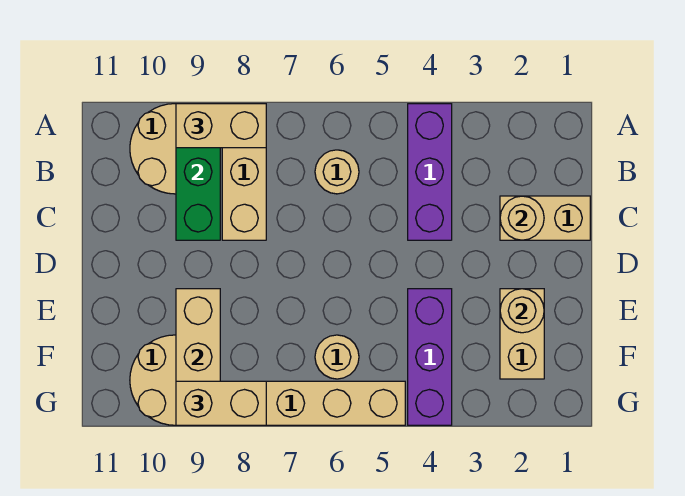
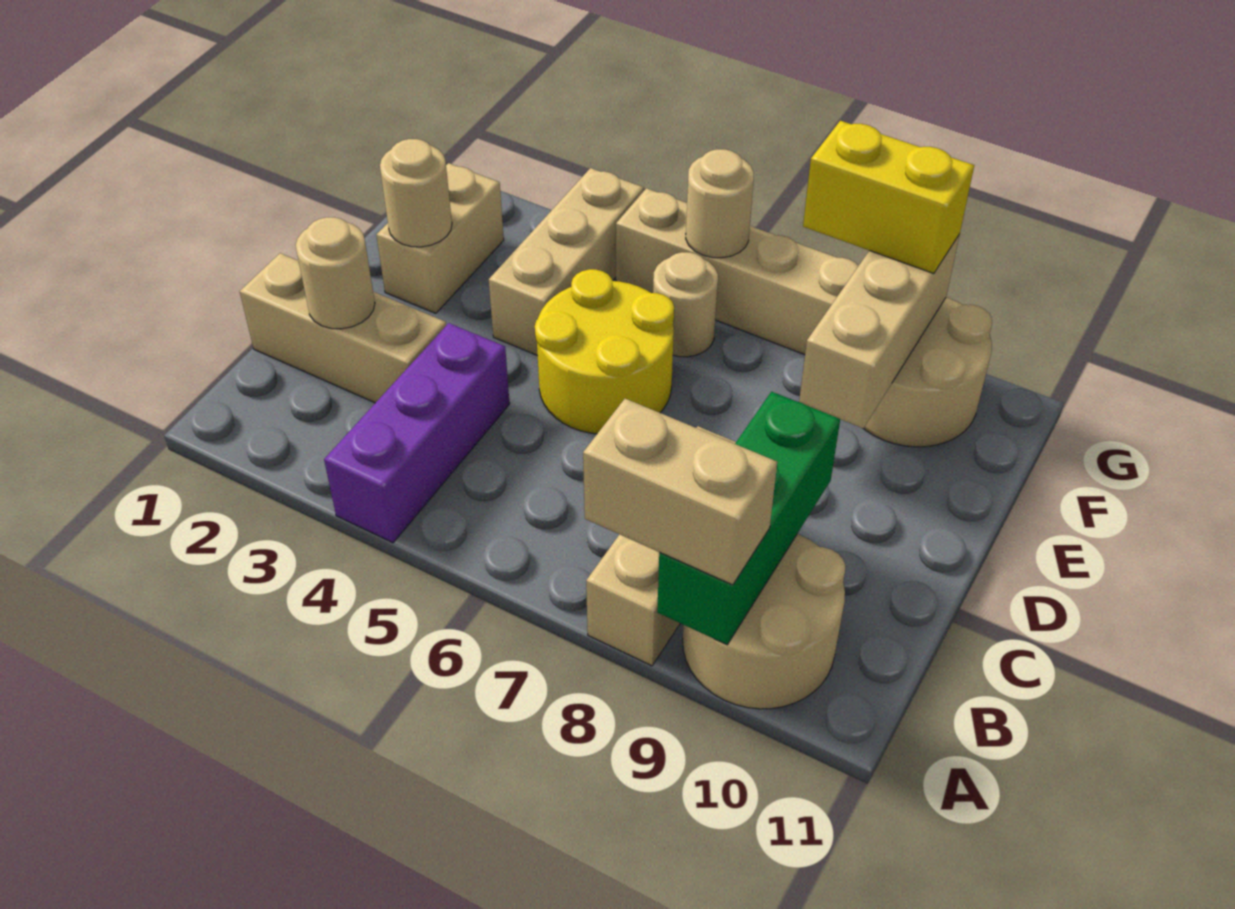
tan 1x1 round brick [315,150,359,194] -> tan 1x1 round brick moved to [686,149,754,258]
tan 1x2 brick [500,196,590,240] -> tan 1x3 brick [240,253,446,403]
none -> yellow 2x2 round brick [535,269,674,434]
purple 1x3 brick [408,289,452,425] -> tan 1x3 brick [489,168,644,356]
tan 1x2 brick [176,381,266,425] -> yellow 1x2 brick [803,121,974,274]

